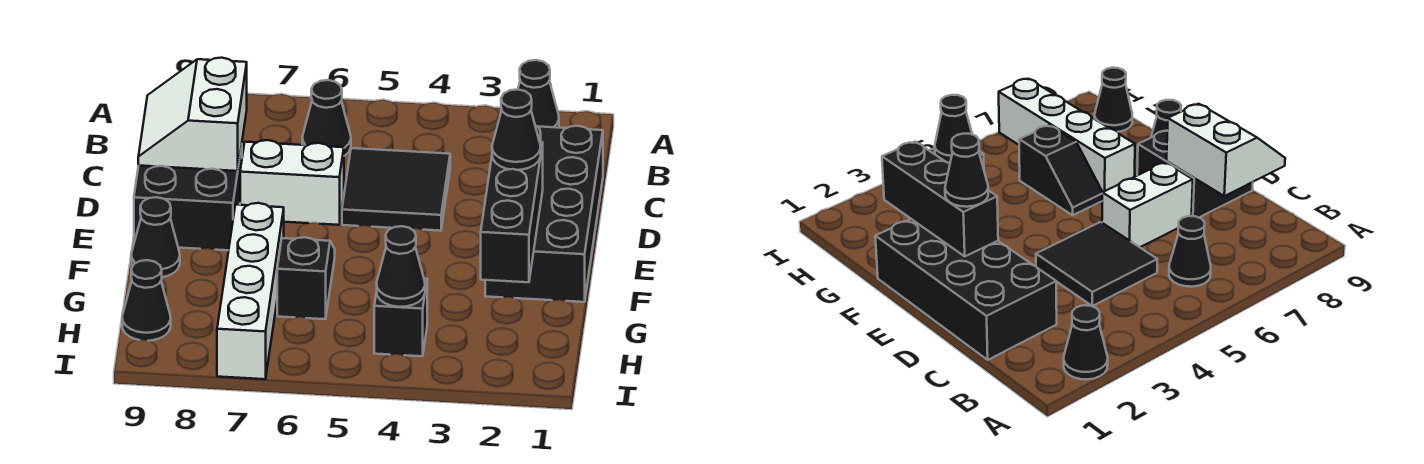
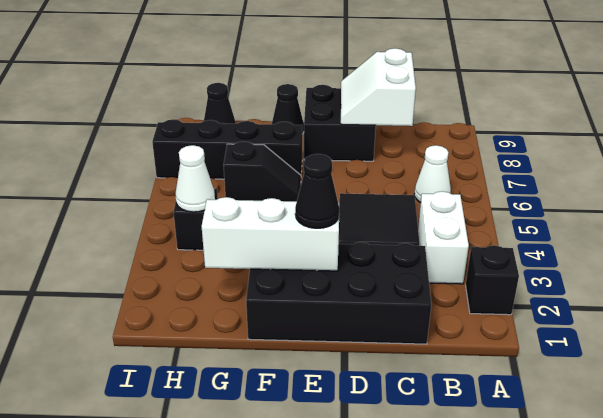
black 1x1 cone [518,60,559,128] -> black 1x1 brick [466,245,519,315]
black 1x1 cone [302,80,351,156] -> white 1x1 cone [414,145,451,203]
white 2x2 slope [138,58,247,171] -> white 2x2 slope turned to [341,48,416,126]
white 1x2 brick [240,140,344,225] -> white 1x2 brick moved to [418,191,469,284]
black 1x3 brick [481,142,543,282] -> white 1x3 brick [202,197,339,271]
white 1x4 brick [217,203,284,379] -> black 1x4 brick [152,119,302,179]
black 1x1 cone [377,226,425,307] -> white 1x1 cone [175,145,215,212]

